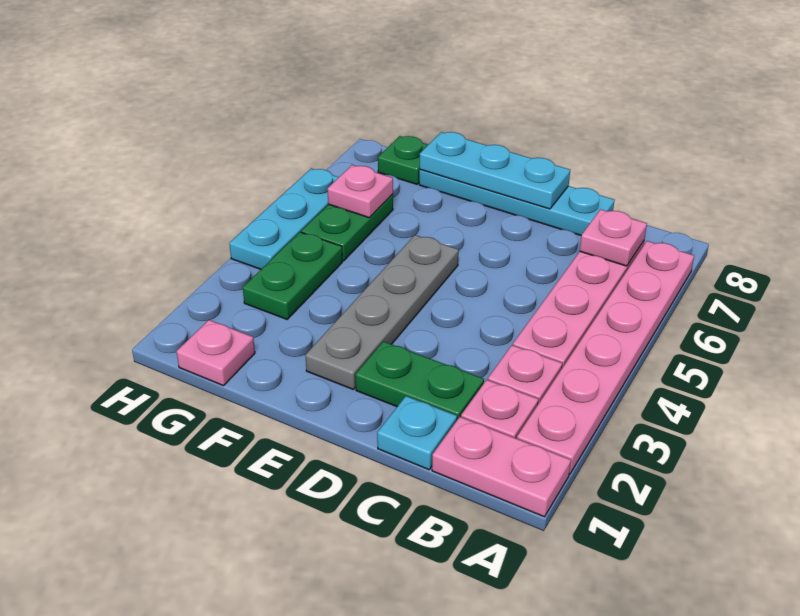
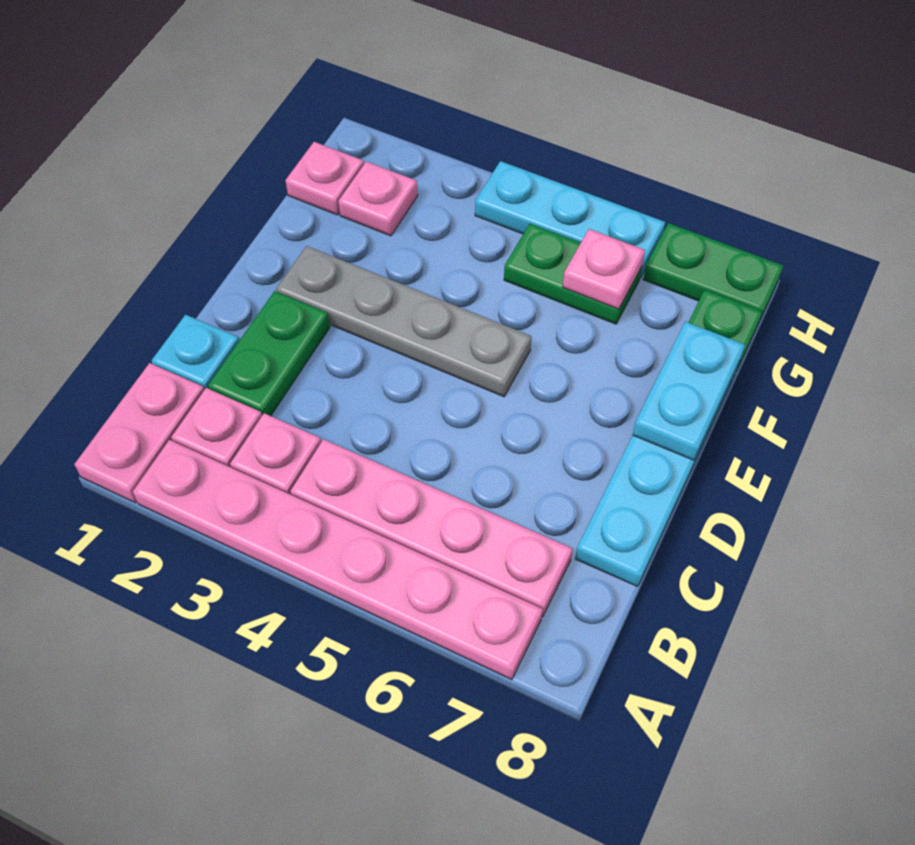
pink 1x1 plate [580,209,647,266] -> pink 1x1 plate moved to [339,161,418,236]
cyan 1x3 plate [420,132,570,209] -> cyan 1x2 plate [633,322,745,460]
green 1x2 plate [243,232,342,319] -> green 1x2 plate moved to [643,223,783,320]

